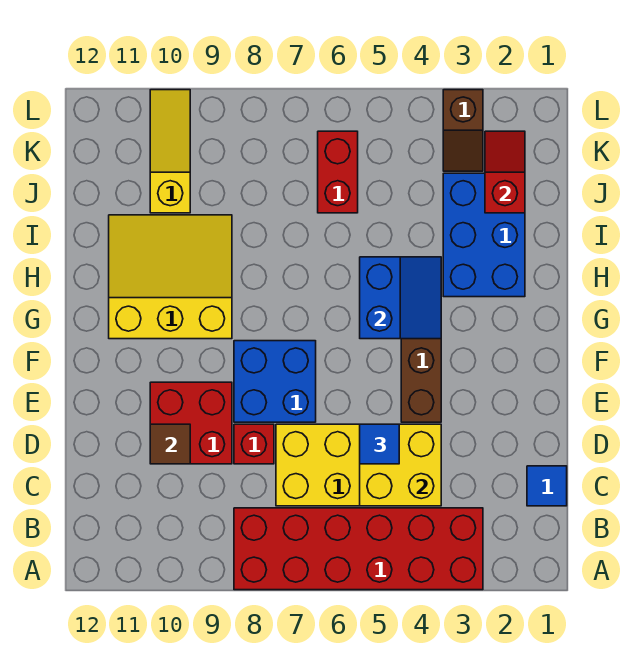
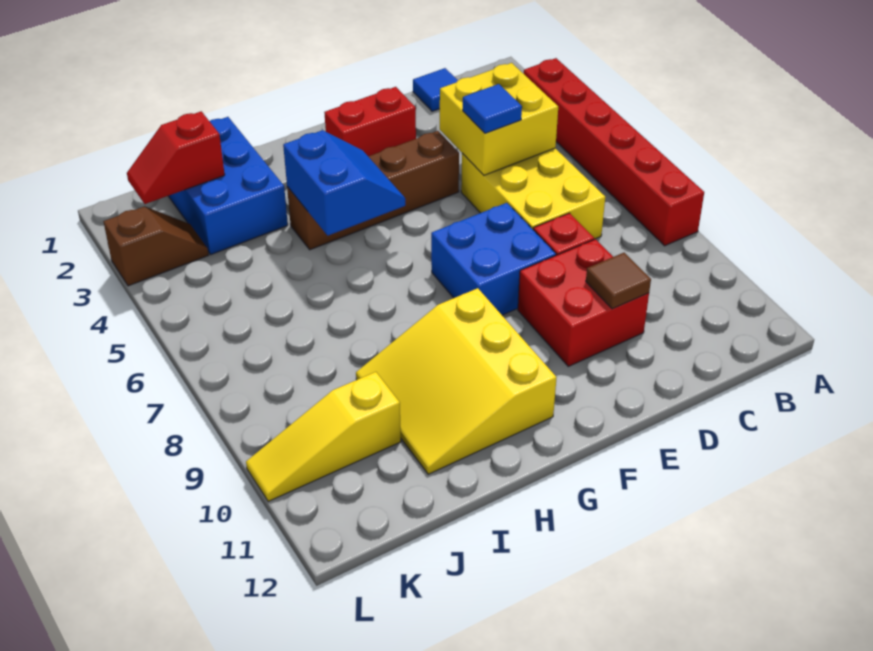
red 2x6 brick [234,508,483,590] -> red 1x6 brick [524,58,704,246]
blue 2x2 slope [360,257,441,339] -> blue 2x2 slope turned to [283,130,405,235]
blue 2x3 brick [443,173,525,297] -> blue 2x3 brick turned to [169,117,288,254]
red 1x2 brick [318,131,358,213] -> red 1x2 brick moved to [324,87,416,156]

